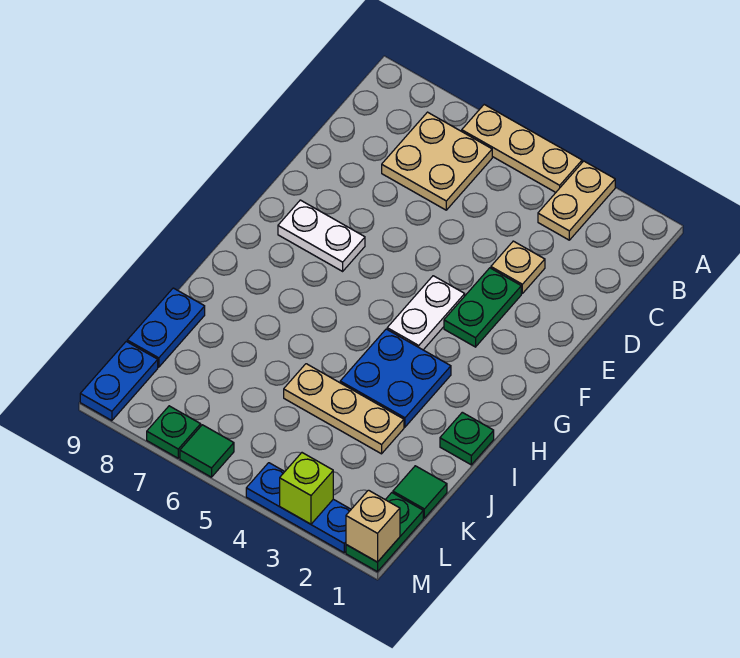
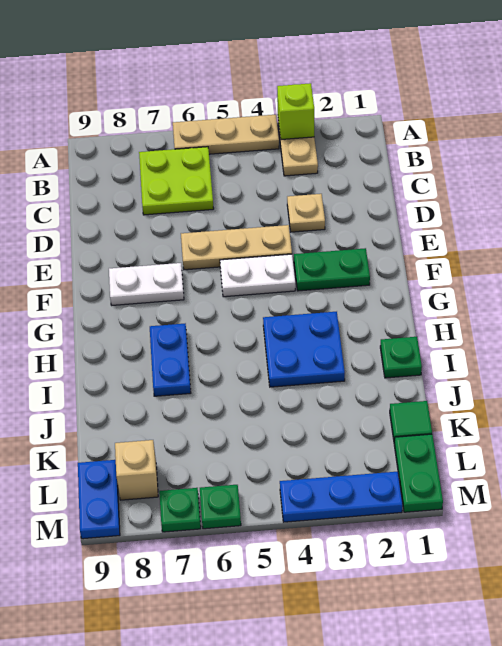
tan 2x2 plate [382,112,492,210] -> lime 2x2 plate [139,147,214,215]
green 1x2 plate [444,268,521,347] -> green 1x2 plate turned to [294,248,370,291]
white 1x2 plate [387,276,465,350] -> white 1x2 plate turned to [220,254,295,297]
tan 1x3 plate [284,364,404,454] -> tan 1x3 plate moved to [181,225,292,270]
blue 1x2 plate [127,288,205,367] -> blue 1x2 plate moved to [150,324,191,396]
tan 1x1 brick [346,490,400,562] -> tan 1x1 brick moved to [115,440,158,500]
lime 1x1 brick [280,453,333,524] -> lime 1x1 brick moved to [277,83,314,139]
green 1x1 tile [180,425,234,477] -> green 1x1 plate [200,485,241,529]

